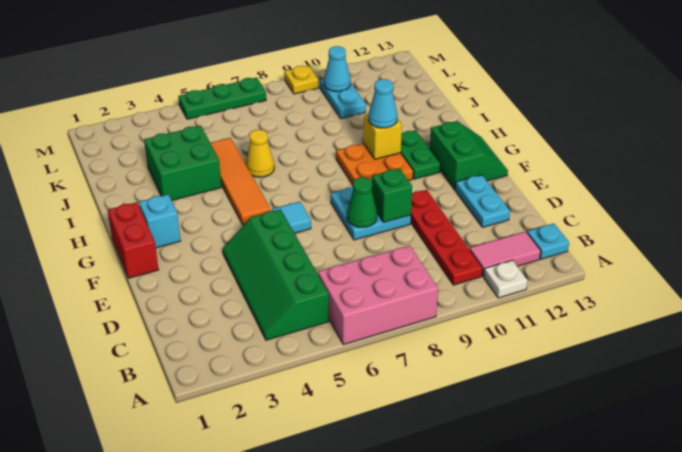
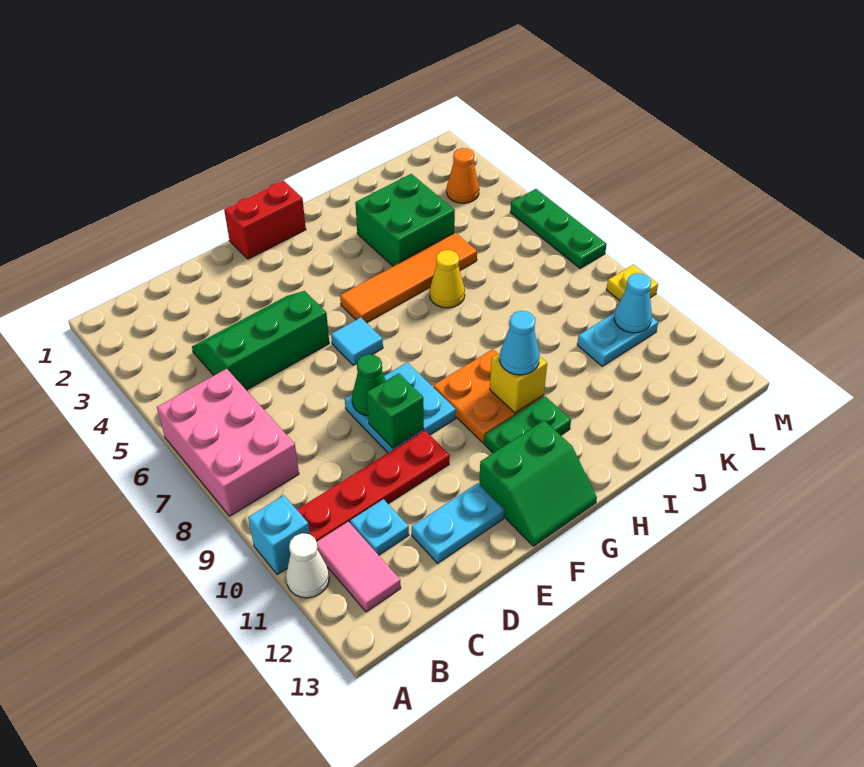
white 1x1 plate [484,260,527,298] -> white 1x1 cone [286,533,329,598]
green 2x4 slope [223,209,329,340] -> green 2x3 slope [192,291,329,390]
cyan 1x1 plate [527,223,569,259] -> cyan 1x1 plate moved to [350,499,409,555]
cyan 1x1 brick [139,195,181,248] -> cyan 1x1 brick moved to [248,495,310,575]
none -> orange 1x1 cone [447,148,479,203]

